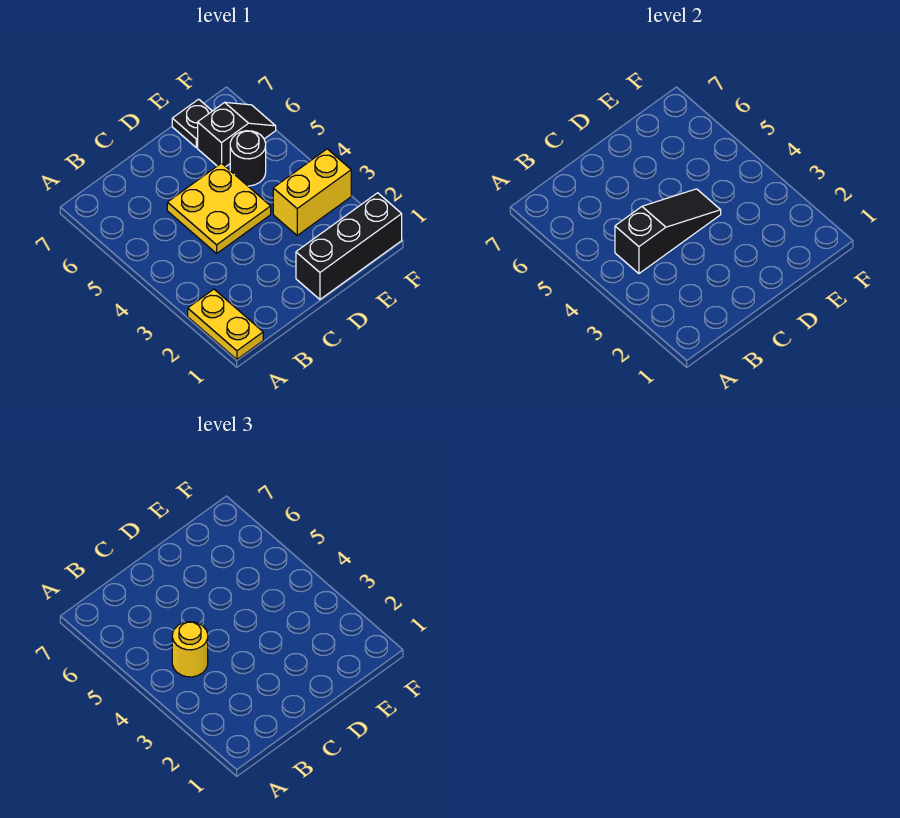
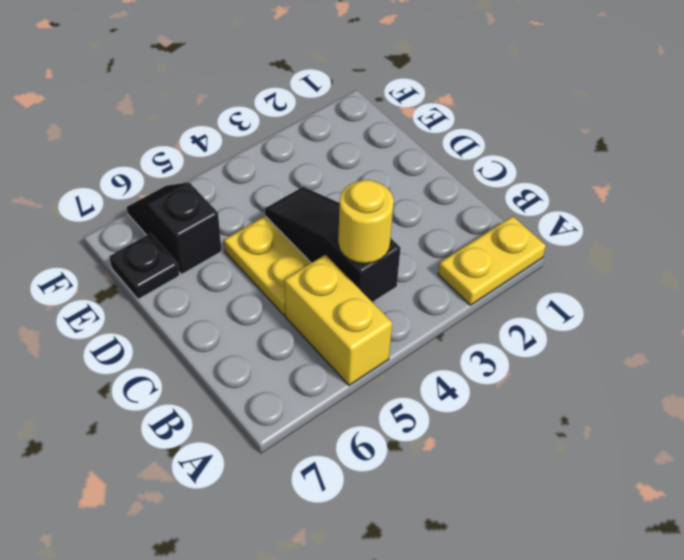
black 1x3 brick [296,193,402,299] -> none
yellow 1x2 brick [273,149,351,235] -> yellow 1x2 brick moved to [284,255,392,385]
black 1x1 round brick [230,131,266,186] -> none

